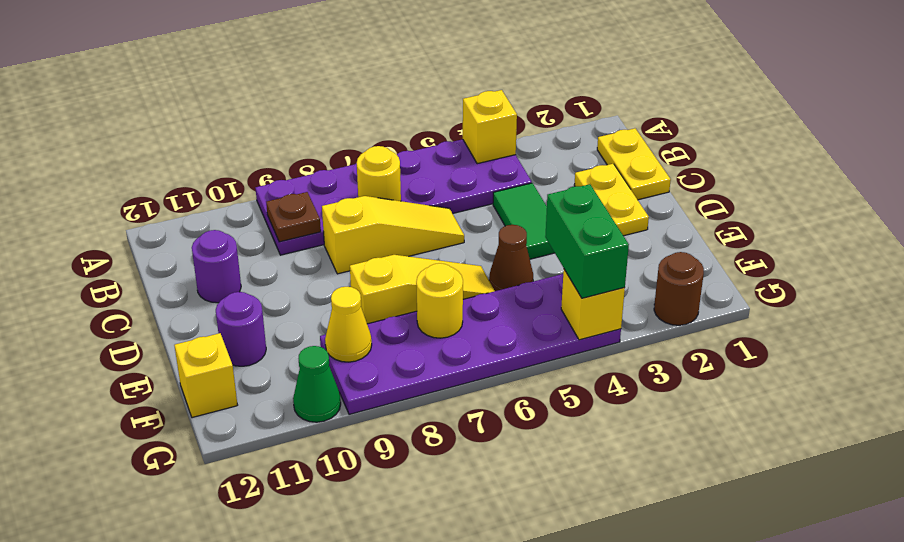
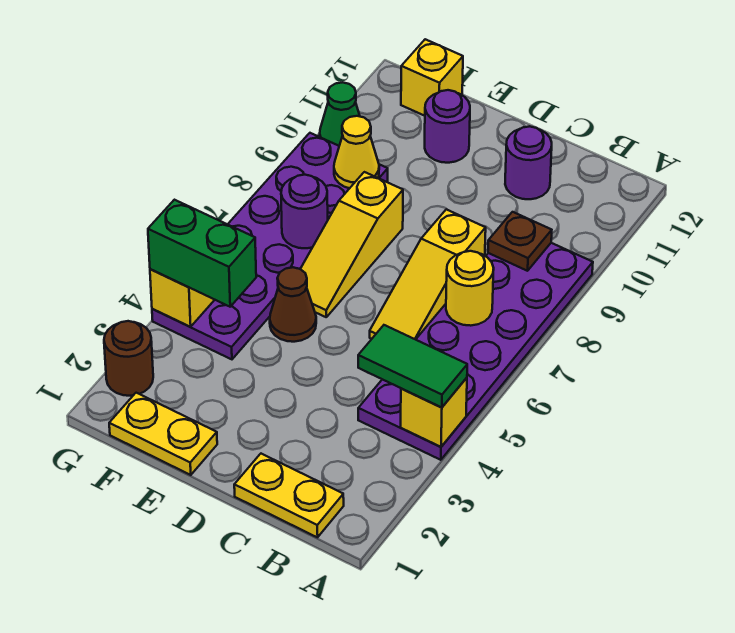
yellow 1x2 plate [574,164,649,236] -> yellow 1x2 plate moved to [109,393,217,475]
green 1x2 tile [493,183,554,259] -> green 1x2 tile moved to [358,325,467,407]
yellow 1x1 round brick [416,263,463,338] -> purple 1x1 round brick [281,175,328,248]

